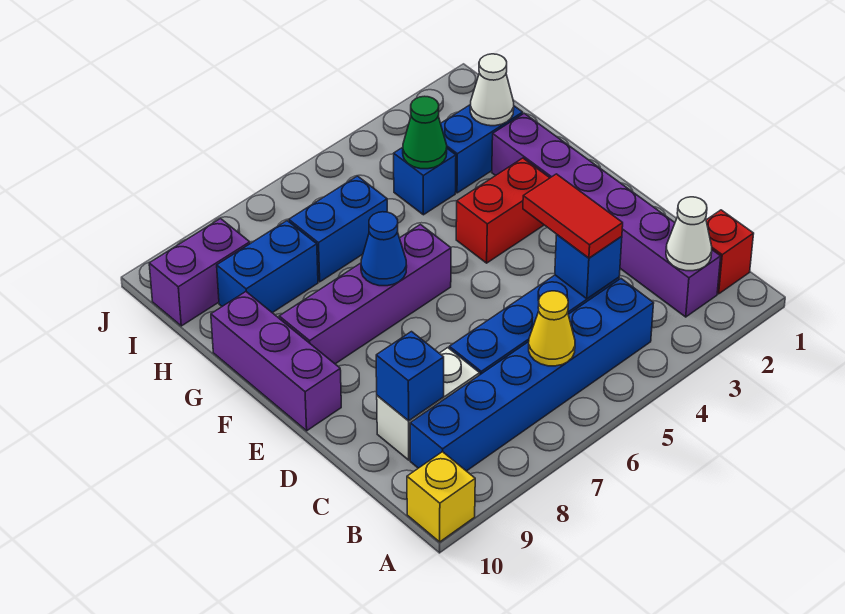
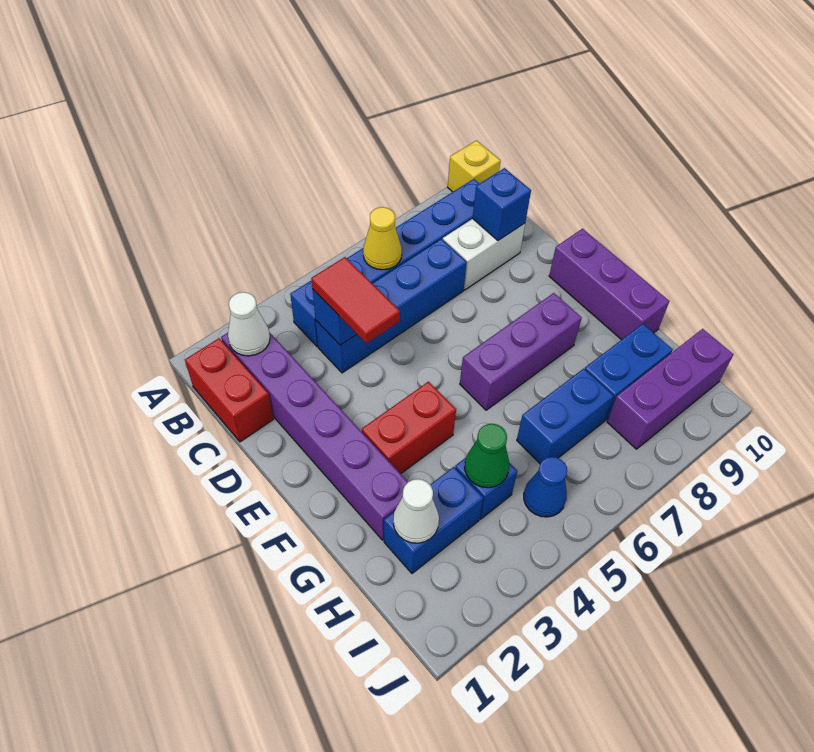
red 1x1 brick [706,210,754,294] -> red 1x2 brick [185,338,273,442]
purple 1x4 brick [279,225,451,364] -> purple 1x3 brick [460,293,582,410]
blue 1x1 cone [361,212,407,286] -> blue 1x1 cone moved to [524,457,567,517]
purple 1x2 brick [149,219,250,326] -> purple 1x3 brick [607,329,734,449]

